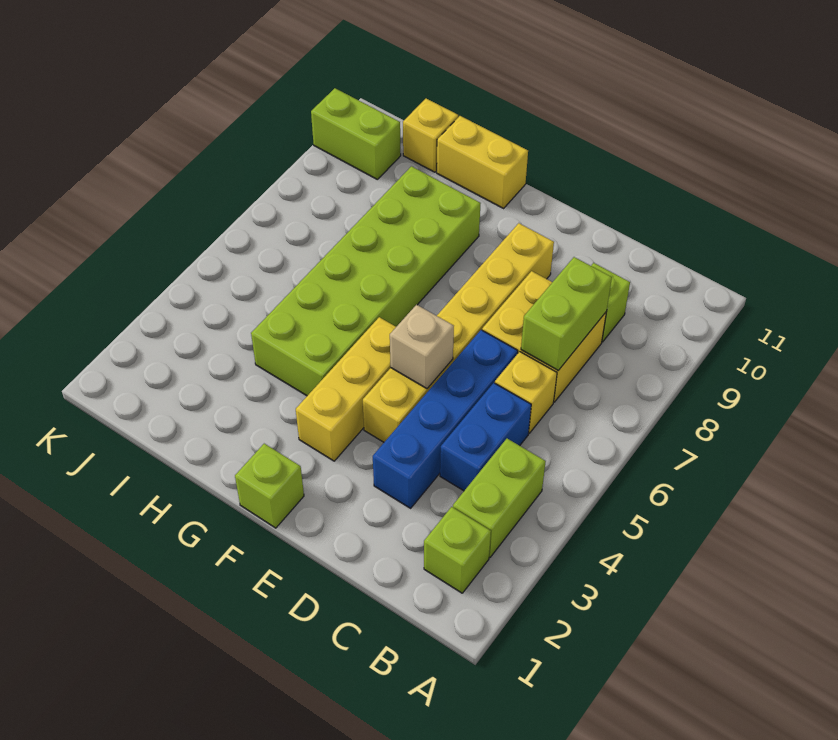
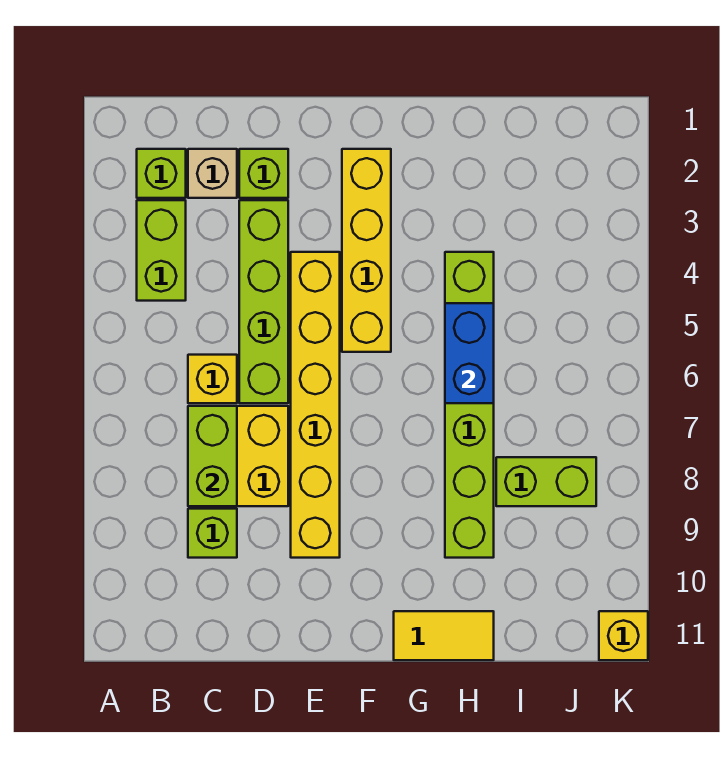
blue 1x2 brick [440,383,531,491] -> blue 1x2 brick moved to [445,303,494,403]
blue 1x4 brick [373,330,518,508] -> lime 1x4 brick [239,200,288,403]
tan 1x1 brick [390,305,454,389] -> tan 1x1 brick moved to [188,149,237,198]
lime 1x1 brick [235,444,304,528] -> lime 1x1 brick moved to [239,149,288,198]
yellow 1x3 brick [296,317,396,461] -> yellow 1x4 brick [342,149,391,352]
lime 2x6 brick [251,166,481,396] -> lime 1x6 brick [445,252,494,558]
yellow 1x2 brick [437,116,528,208] -> yellow 1x2 tile [394,611,494,660]
yellow 1x1 brick [403,99,458,172] -> yellow 1x1 brick moved to [599,611,648,660]
lime 1x2 brick [311,88,401,180] -> lime 1x2 brick moved to [496,457,596,506]

